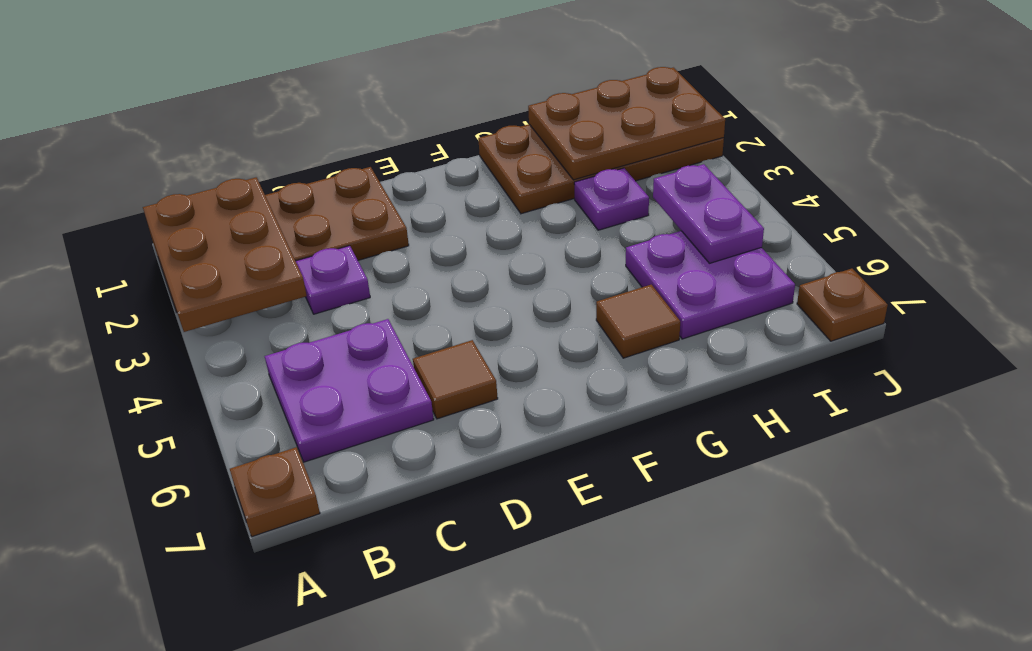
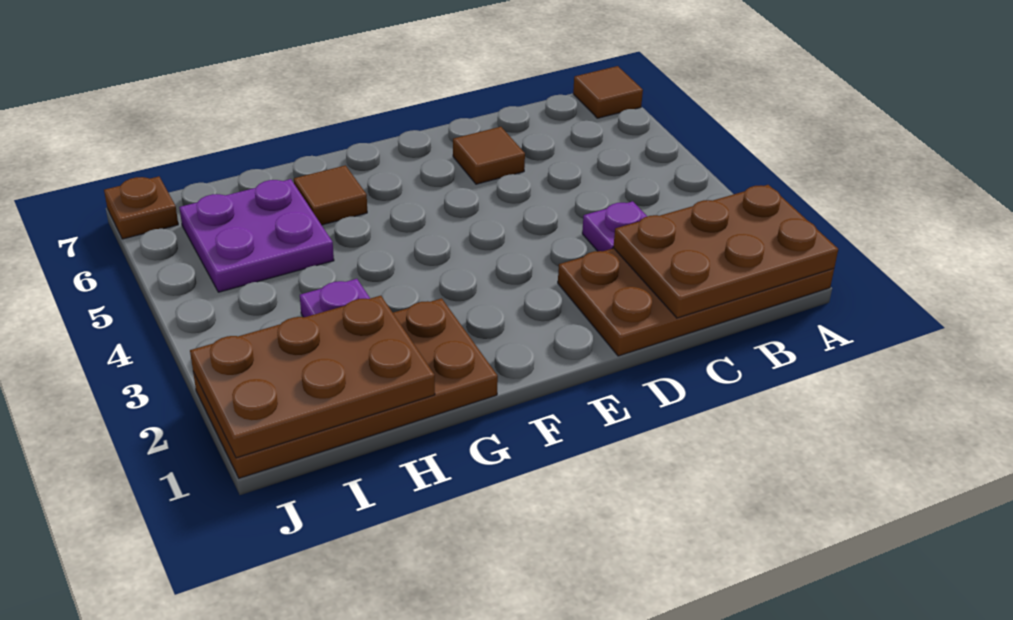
brown 2x3 plate [143,177,307,332] -> brown 2x3 plate turned to [613,185,838,318]
brown 1x1 plate [230,447,320,537] -> brown 1x1 tile [573,66,643,118]
purple 2x2 plate [265,319,434,462] -> none
purple 1x2 plate [653,164,764,263] -> none

